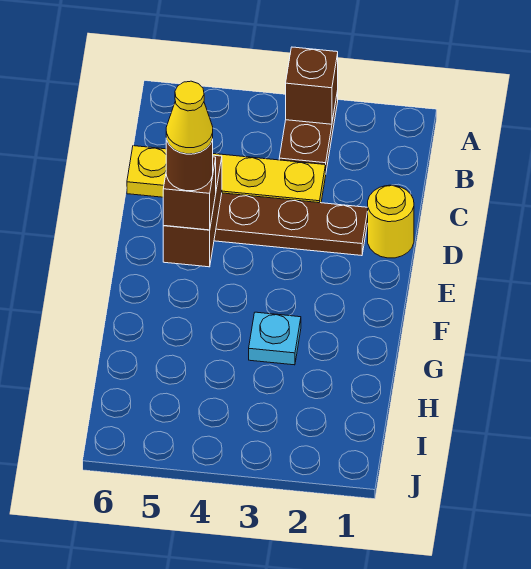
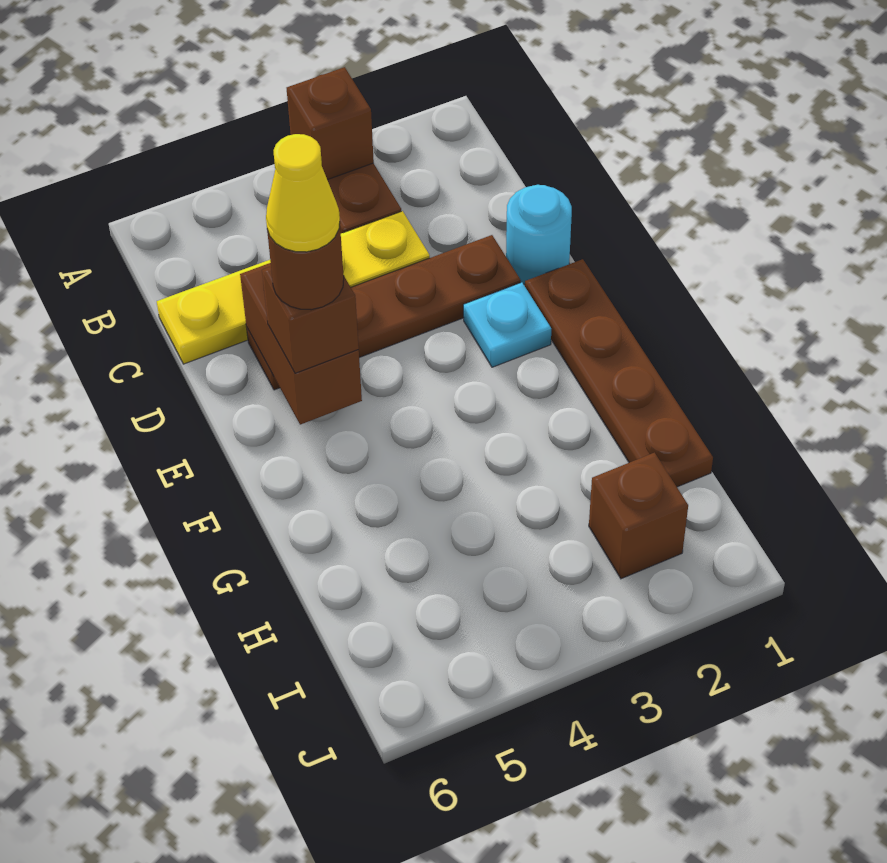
yellow 1x1 round brick [368,185,414,258] -> cyan 1x1 round brick [506,185,572,284]
none -> brown 1x4 plate [525,259,713,487]
cyan 1x1 plate [249,312,301,365] -> cyan 1x1 plate moved to [463,282,551,367]
none -> brown 1x1 brick [589,453,688,579]

